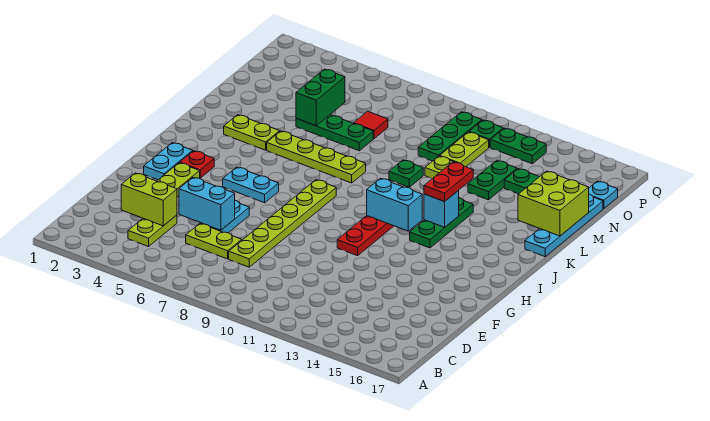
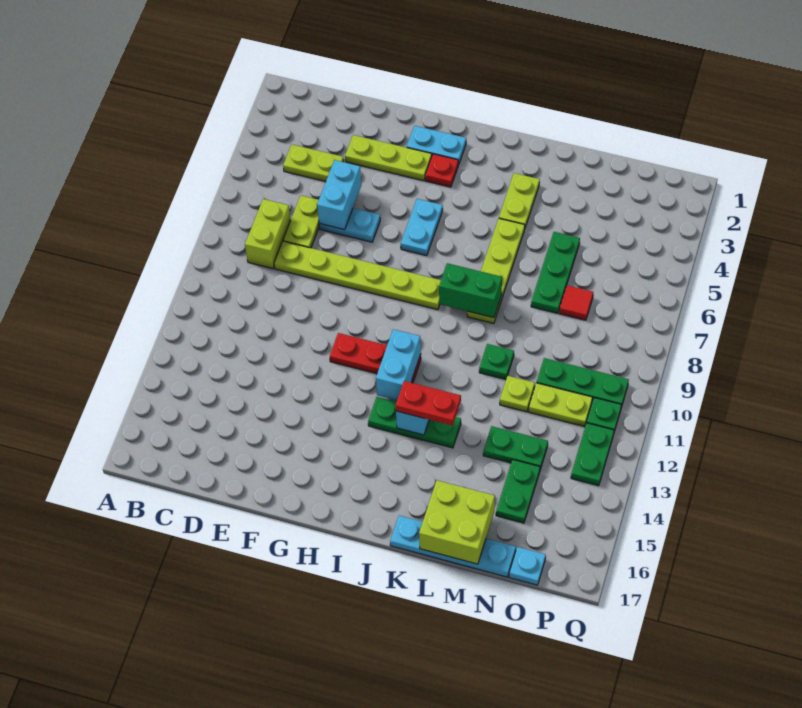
lime 1x2 brick [121,173,177,226] -> lime 1x2 brick moved to [245,199,291,269]
green 1x2 brick [296,69,345,126] -> green 1x2 brick moved to [439,263,502,318]

